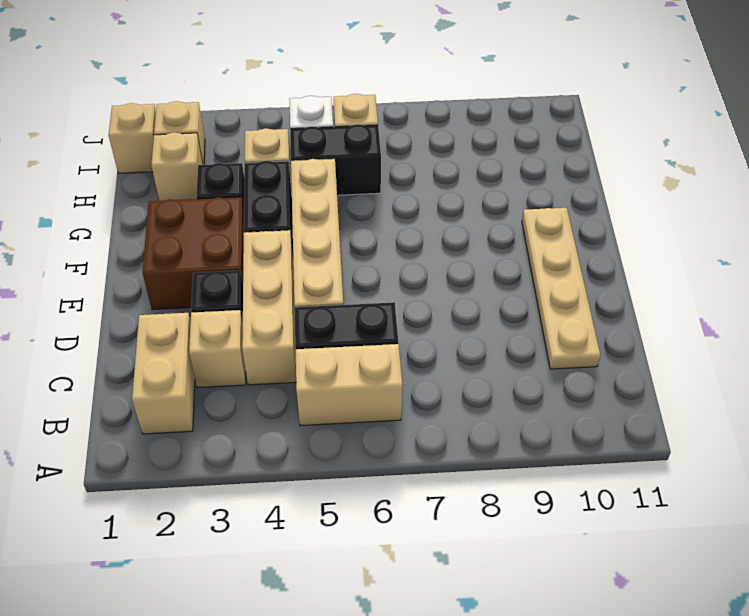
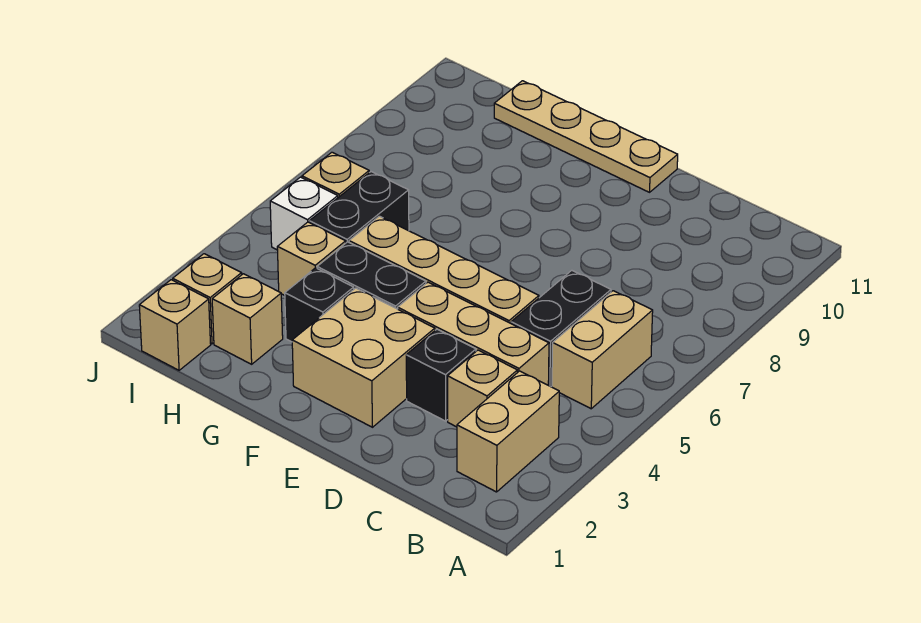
tan 1x2 brick [132,313,195,434] -> tan 1x2 brick turned to [457,371,559,492]
tan 1x4 plate [522,208,600,369] -> tan 1x4 plate moved to [494,81,678,192]
brown 2x2 brick [143,197,244,310] -> tan 2x2 brick [292,288,435,427]

